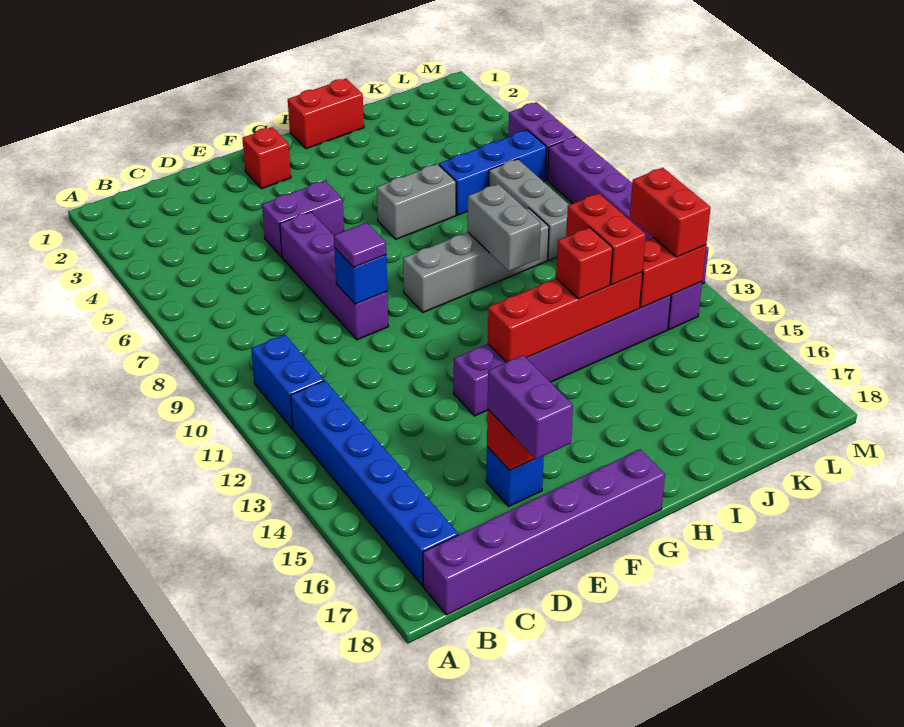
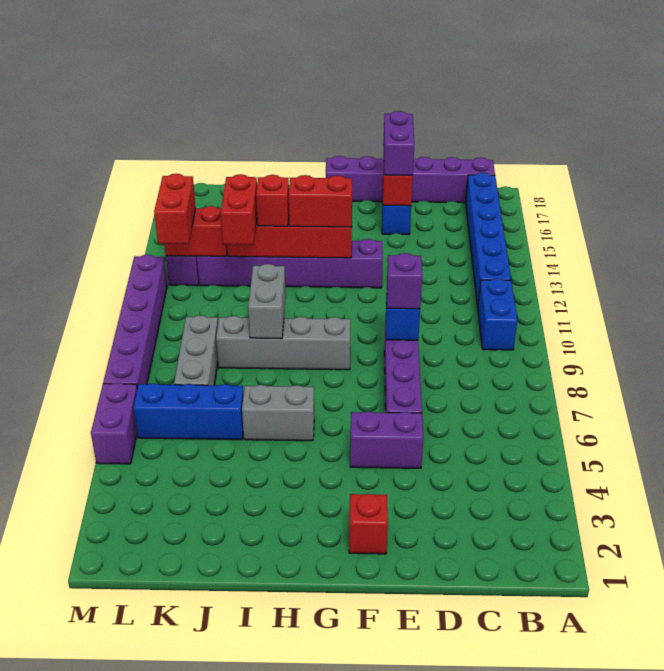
purple 1x1 tile [334,223,386,267] -> purple 1x1 brick [387,253,422,309]
red 1x2 brick [288,79,364,149] -> red 1x2 brick moved to [289,175,352,227]

